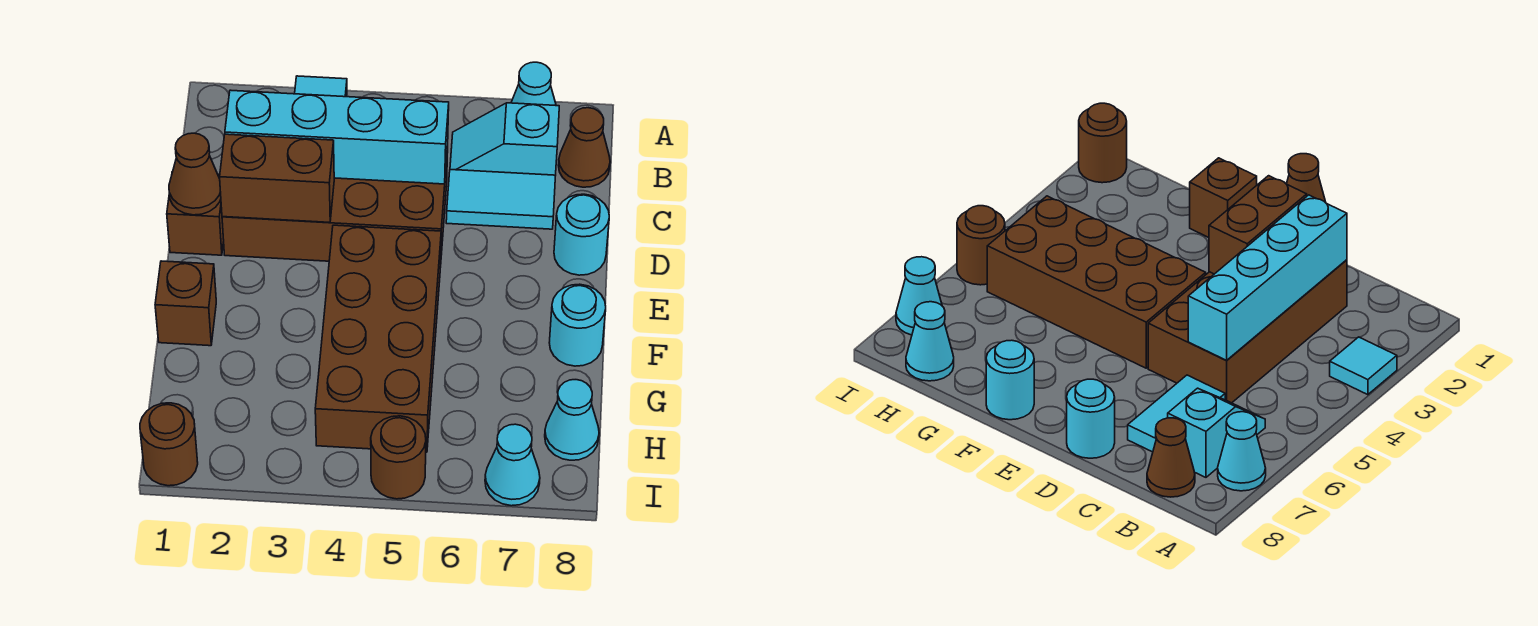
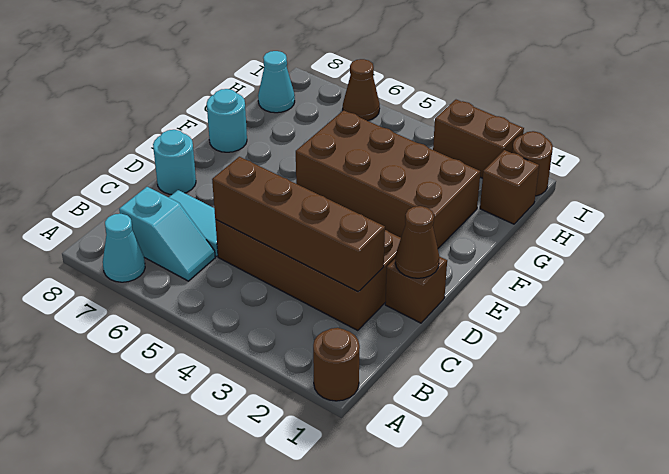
cyan 1x1 tile [295,76,347,97] -> none
brown 1x1 cone [558,108,610,187] -> brown 1x1 cone moved to [343,59,380,121]
cyan 1x4 brick [225,90,449,184] -> brown 1x4 brick [212,157,385,291]
brown 1x2 brick [220,134,334,222] -> brown 1x2 brick moved to [433,100,524,178]
brown 2x4 brick [315,225,441,452] -> brown 2x4 brick turned to [296,110,481,248]
brown 1x1 brick [155,261,216,346] -> brown 1x1 brick moved to [480,150,539,224]
brown 1x1 round brick [371,416,426,499] -> brown 1x1 round brick moved to [313,328,360,401]
cyan 1x1 cone [485,424,540,506] -> none

